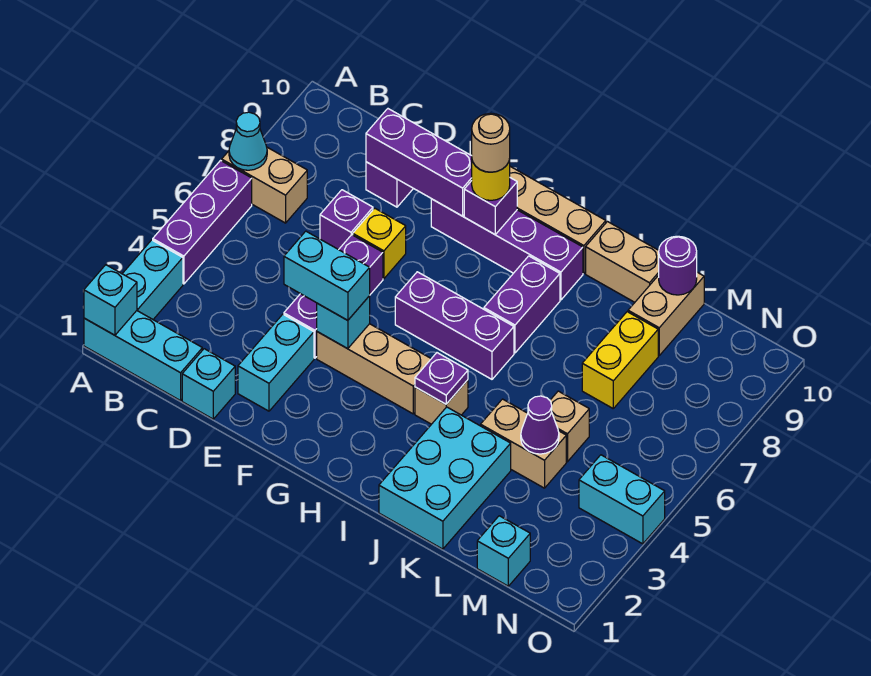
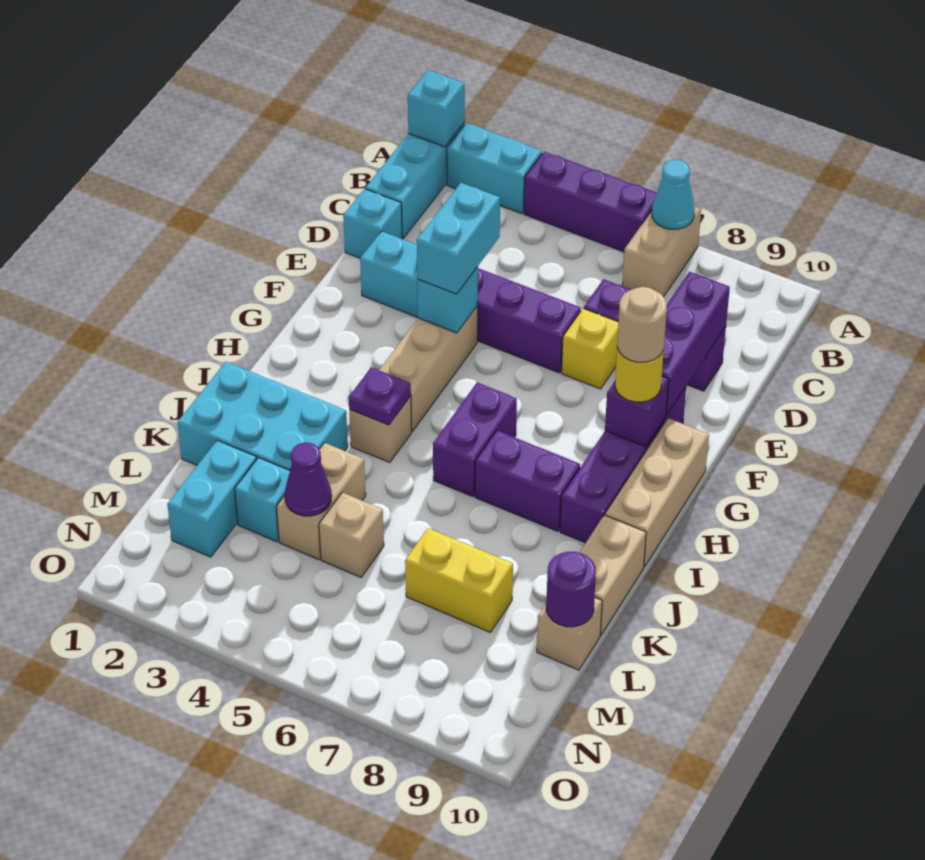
purple 1x3 brick [395,272,514,379] -> purple 1x2 brick [433,383,517,497]
tan 1x2 brick [628,272,704,355] -> tan 1x1 brick [537,598,602,670]
cyan 1x1 brick [477,516,530,586] -> cyan 1x1 brick moved to [235,458,290,542]
cyan 1x2 brick [579,455,665,544] -> cyan 1x2 brick moved to [167,440,257,557]

